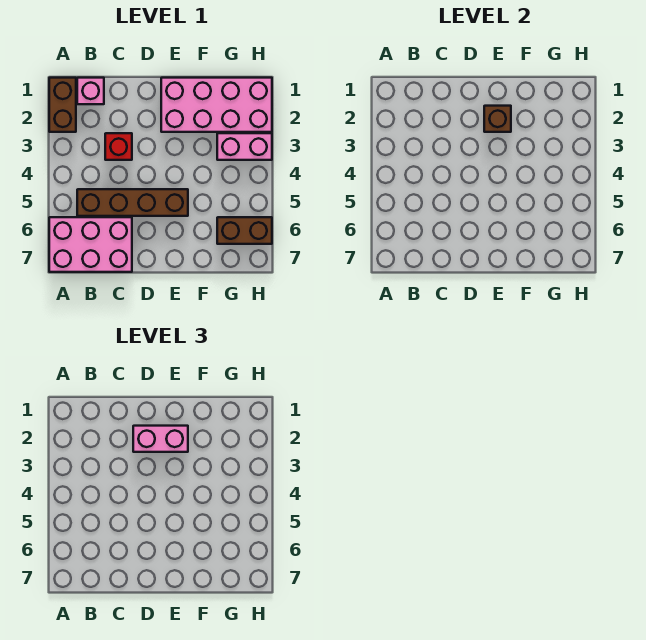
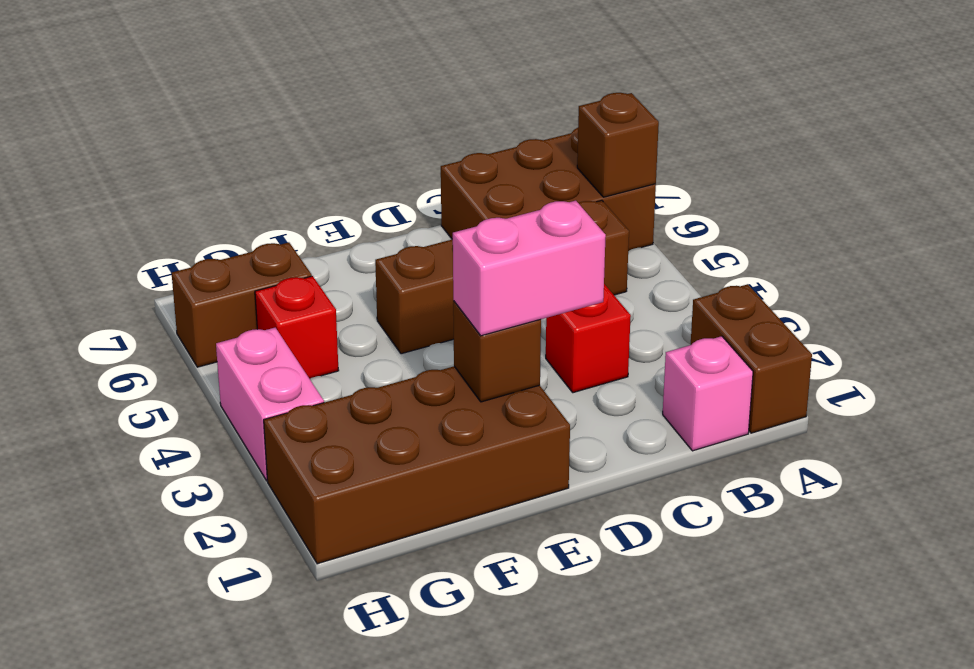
pink 2x3 brick [49,217,132,272] -> brown 2x3 brick [441,128,656,251]
none -> brown 1x1 brick [577,93,659,197]
pink 2x4 brick [161,78,272,132] -> brown 2x4 brick [264,366,570,564]
pink 1x2 brick [217,133,272,160] -> pink 1x2 brick turned to [216,328,324,481]
none -> red 1x1 brick [255,276,339,379]

